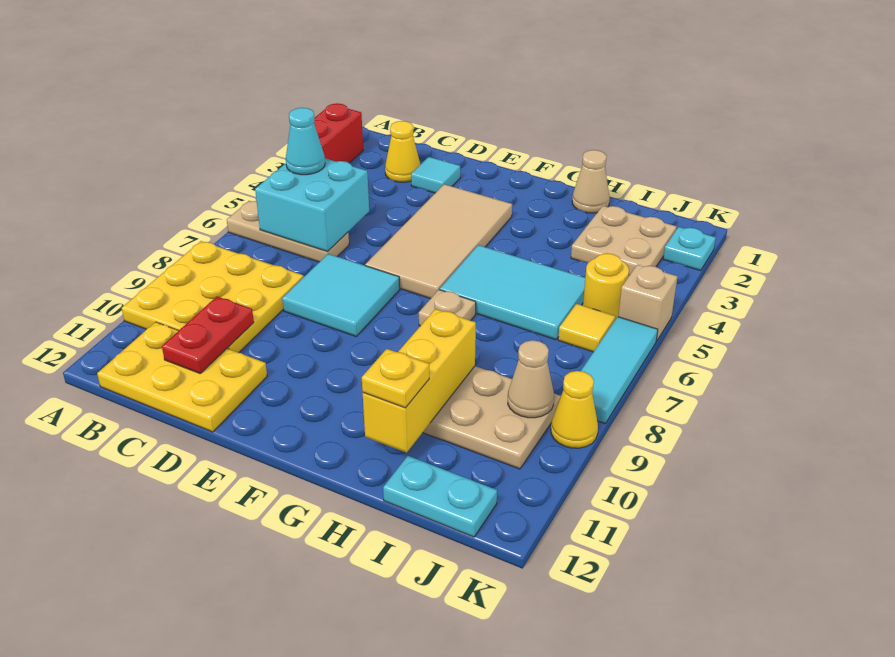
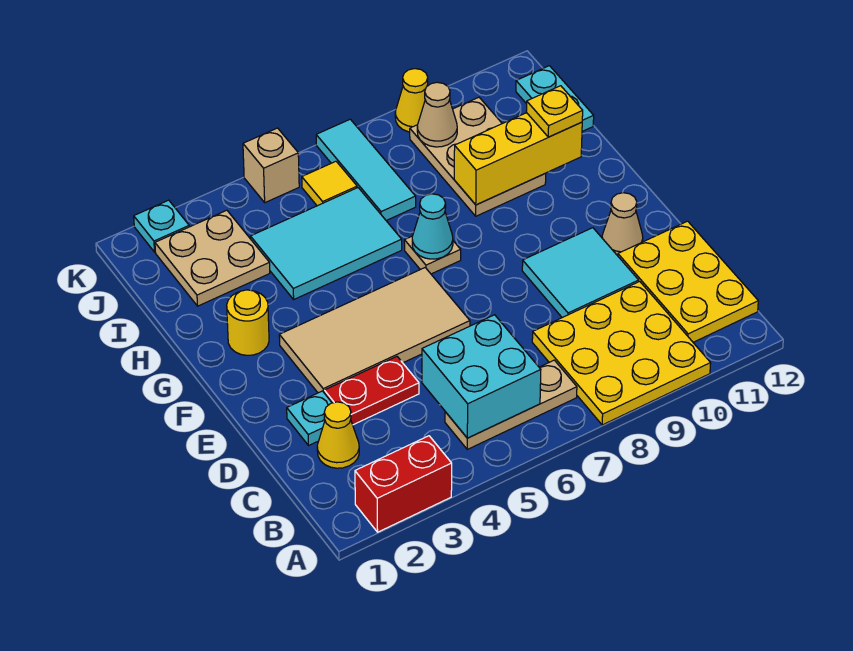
tan 1x3 plate [227,201,349,262] -> tan 1x3 plate turned to [445,360,577,449]
cyan 1x1 cone [286,108,325,175] -> cyan 1x1 cone moved to [412,194,453,259]
red 1x2 plate [162,297,254,373] -> red 1x2 plate moved to [324,357,419,425]
cyan 1x1 tile [411,157,460,193] -> cyan 1x1 plate [287,391,332,446]
cyan 2x2 tile [282,254,400,336] -> cyan 2x2 tile moved to [522,228,639,318]
cyan 2x3 tile [440,245,585,340] -> cyan 2x3 tile turned to [250,188,402,299]
tan 1x1 cone [572,150,610,213] -> tan 1x1 cone moved to [602,193,643,256]
yellow 1x1 round brick [583,253,629,319] -> yellow 1x1 round brick moved to [227,290,269,355]
cyan 1x3 tile [581,317,658,424] -> cyan 1x3 tile turned to [316,119,416,221]

